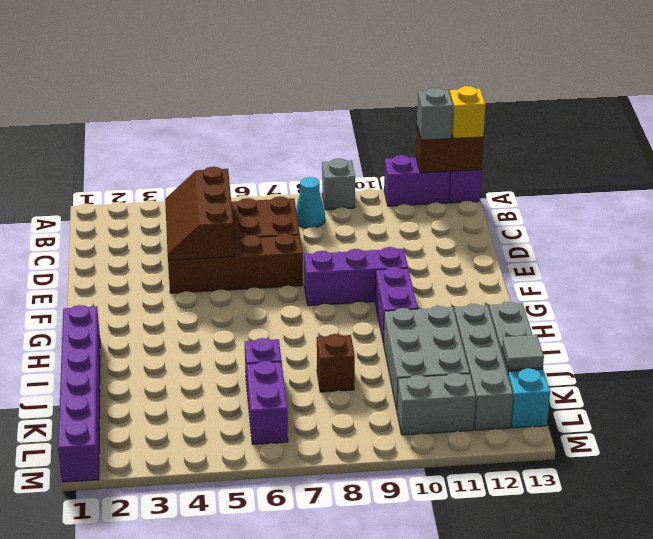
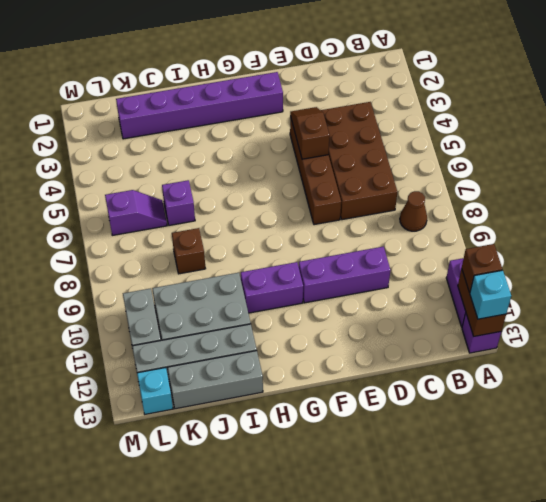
grey 1x1 brick [322,158,355,210] -> none
grey 1x1 brick [417,88,453,140] -> brown 1x1 brick [462,244,502,293]
yellow 1x1 brick [450,86,485,139] -> cyan 1x1 brick [470,270,511,319]
cyan 1x1 cone [296,177,325,228] -> brown 1x1 cone [400,191,427,231]
brown 2x3 slope [165,167,235,260] -> brown 1x2 slope [290,107,330,159]
purple 1x3 brick [304,247,408,306] -> purple 1x3 brick turned to [299,247,390,303]
purple 1x6 brick [58,305,100,482] -> purple 1x6 brick moved to [116,72,283,139]
purple 1x2 brick [247,361,288,444] -> purple 1x2 slope [105,190,167,235]
grey 1x1 tile [502,335,544,370] -> none

